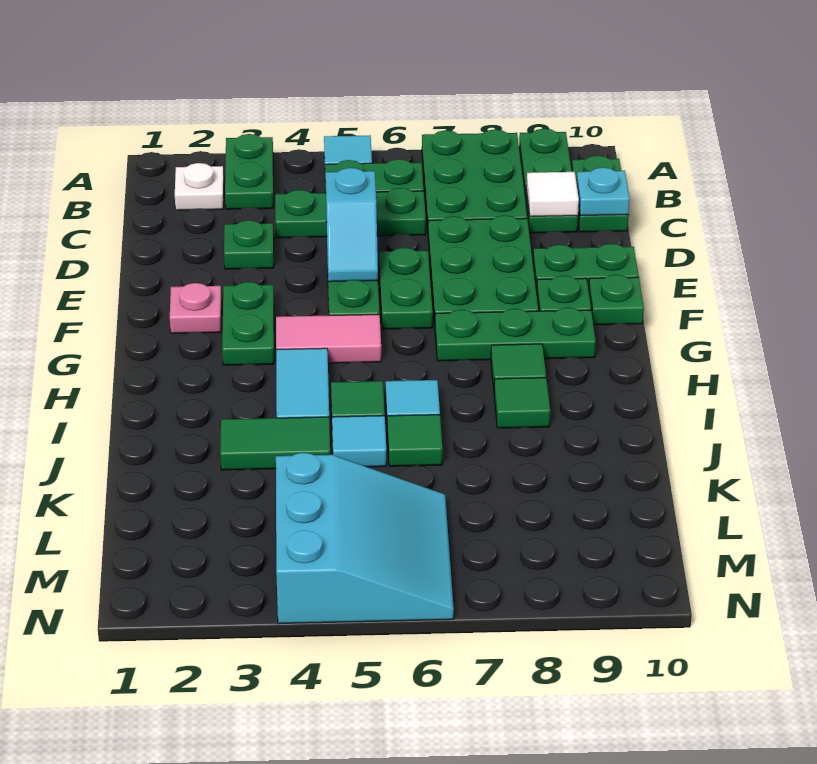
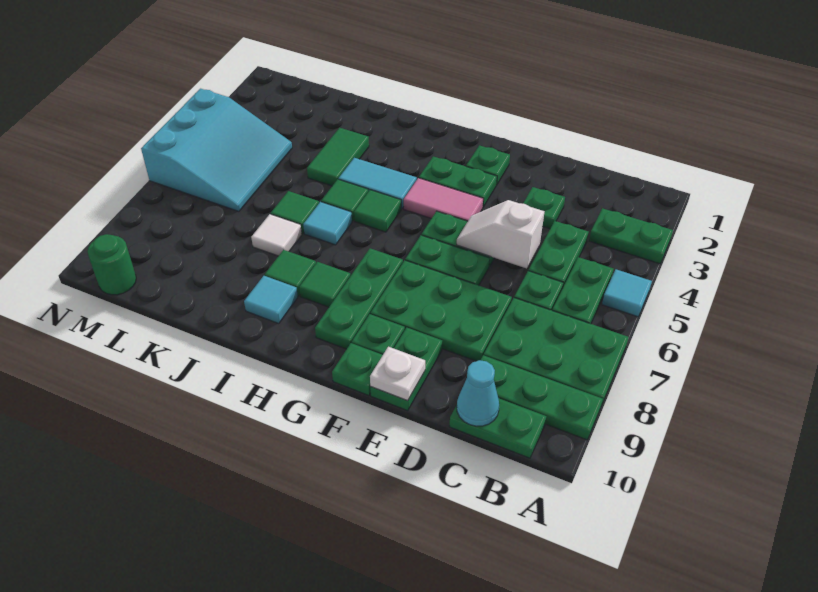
white 1x1 plate [175,163,224,210] -> white 1x1 plate moved to [370,347,425,401]
white 1x1 tile [526,172,579,216] -> white 1x1 tile moved to [251,214,302,256]
cyan 1x1 plate [577,167,630,215] -> cyan 1x1 cone [457,360,499,426]
cyan 1x2 slope [326,168,378,282] -> white 1x2 slope [457,200,544,268]
pink 1x1 plate [170,283,222,333] -> green 1x1 plate [466,145,510,185]
pink 1x2 tile [276,314,381,363] -> pink 1x2 tile turned to [404,178,483,221]
none -> green 1x1 tile [354,190,401,232]
cyan 1x1 tile [332,416,386,467] -> cyan 1x1 tile moved to [244,276,298,324]
cyan 3x3 slope [276,453,454,624] -> cyan 3x3 slope turned to [141,89,292,212]
none -> green 1x1 round brick [87,234,136,295]

